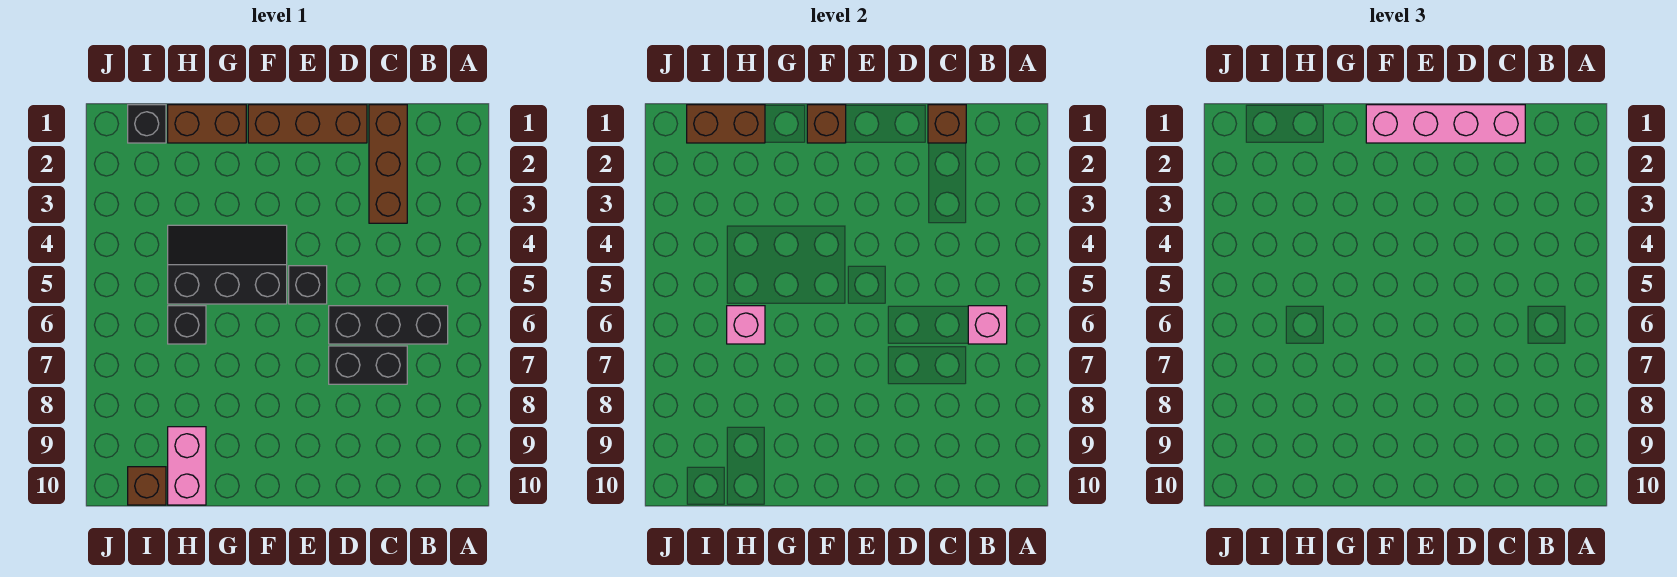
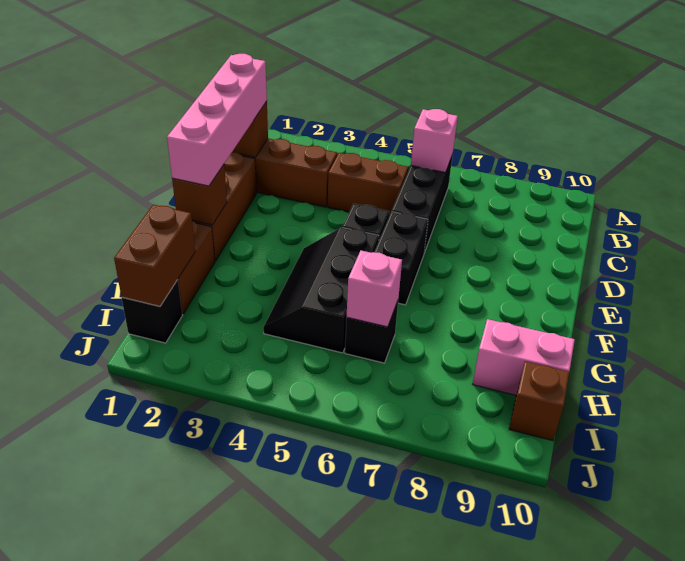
none -> brown 1x2 brick [328,153,408,216]
black 1x2 brick [329,346,407,384] -> black 1x2 brick moved to [374,212,428,305]

